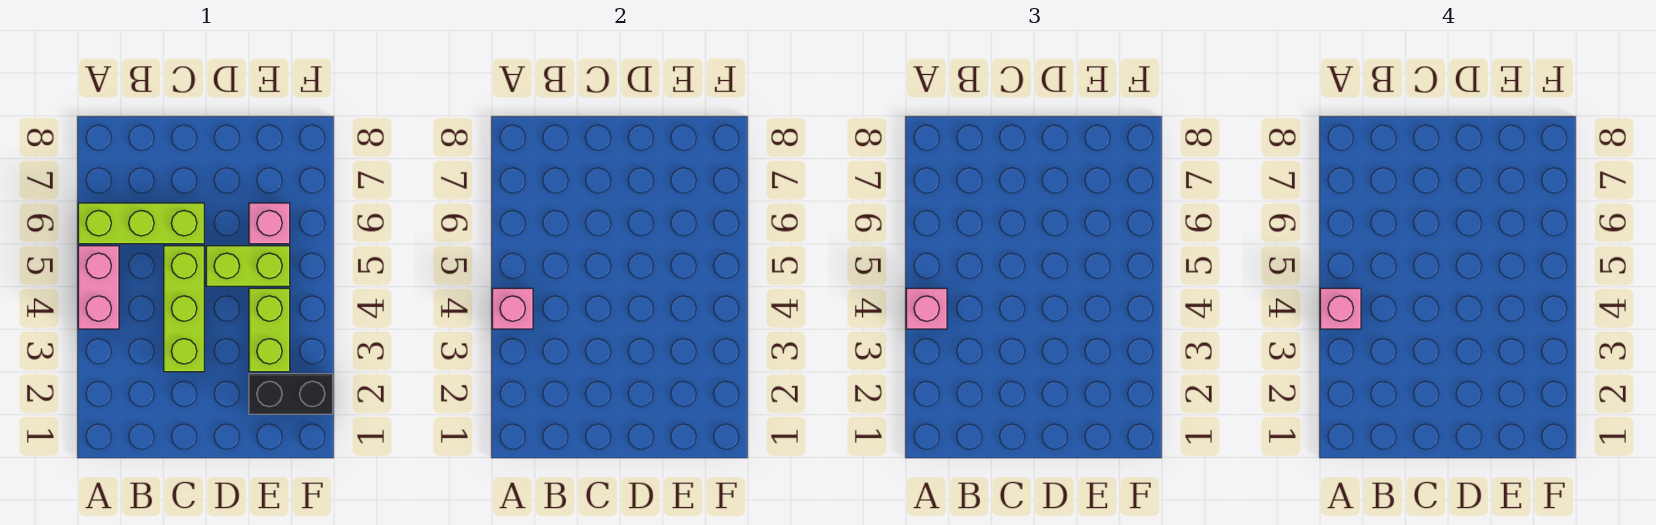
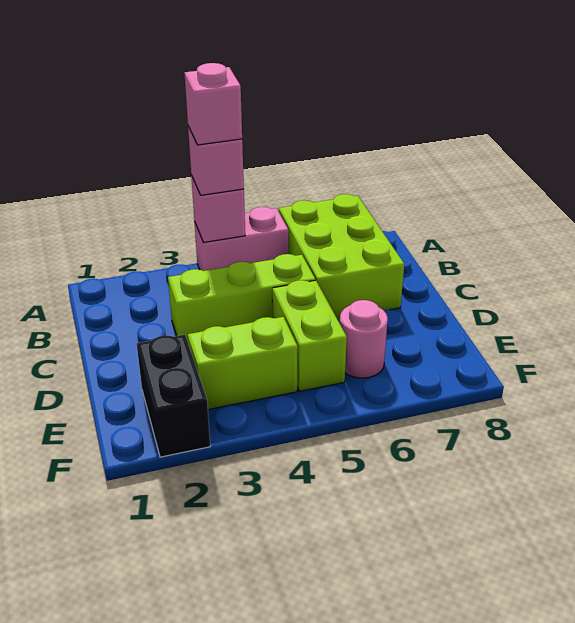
lime 1x3 brick [78,203,204,244] -> lime 2x3 brick [279,194,404,319]
pink 1x1 brick [249,203,290,244] -> pink 1x1 round brick [340,300,388,378]

